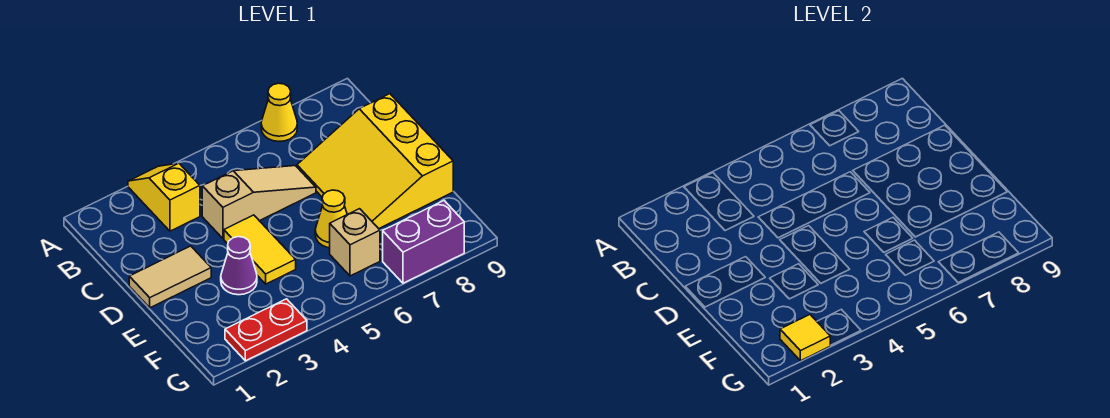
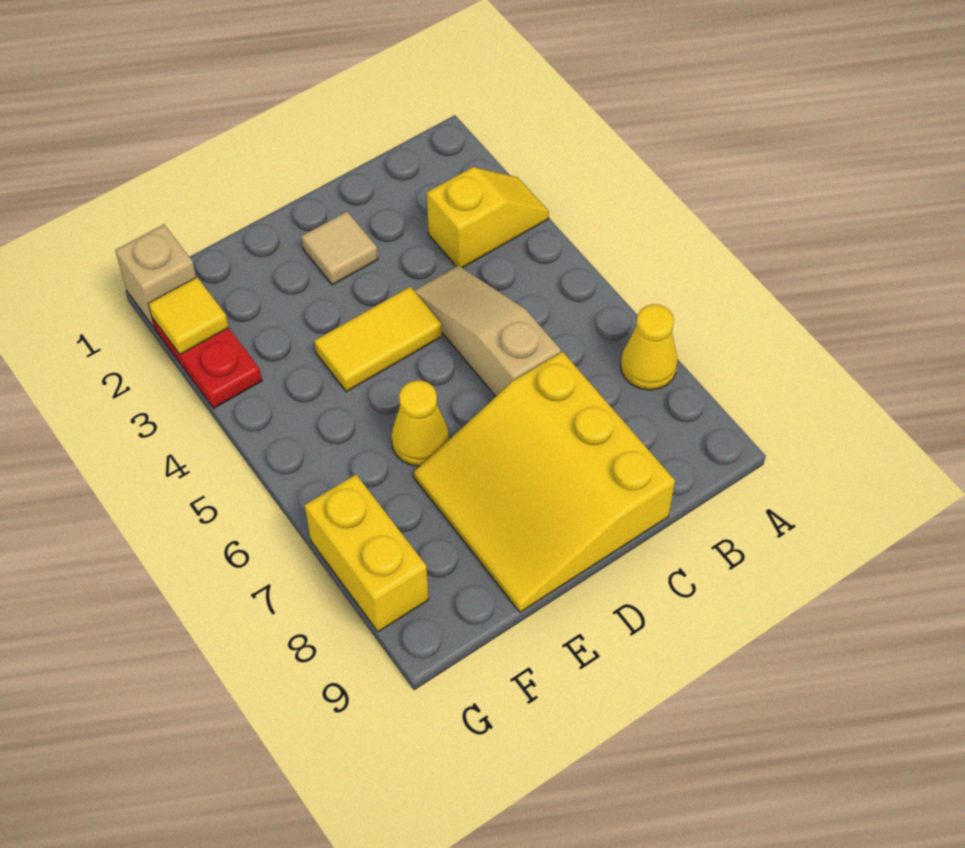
tan 1x3 slope [202,166,316,238] -> tan 1x3 slope turned to [414,266,561,396]
yellow 3x3 slope [297,94,453,229] -> yellow 3x3 slope turned to [414,352,675,612]
tan 1x2 tile [129,246,211,308] -> tan 1x1 tile [302,212,378,285]
purple 1x1 cone [221,237,257,295] -> none
tan 1x1 brick [330,209,380,276] -> tan 1x1 brick moved to [115,224,196,328]
purple 1x2 brick [383,201,464,283] -> yellow 1x2 brick [305,475,429,632]

